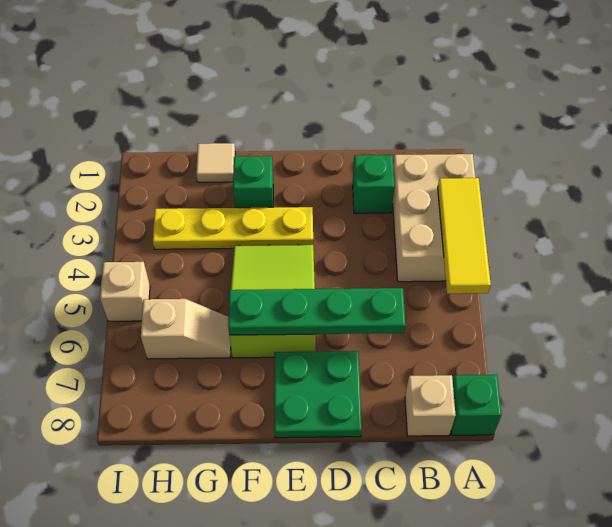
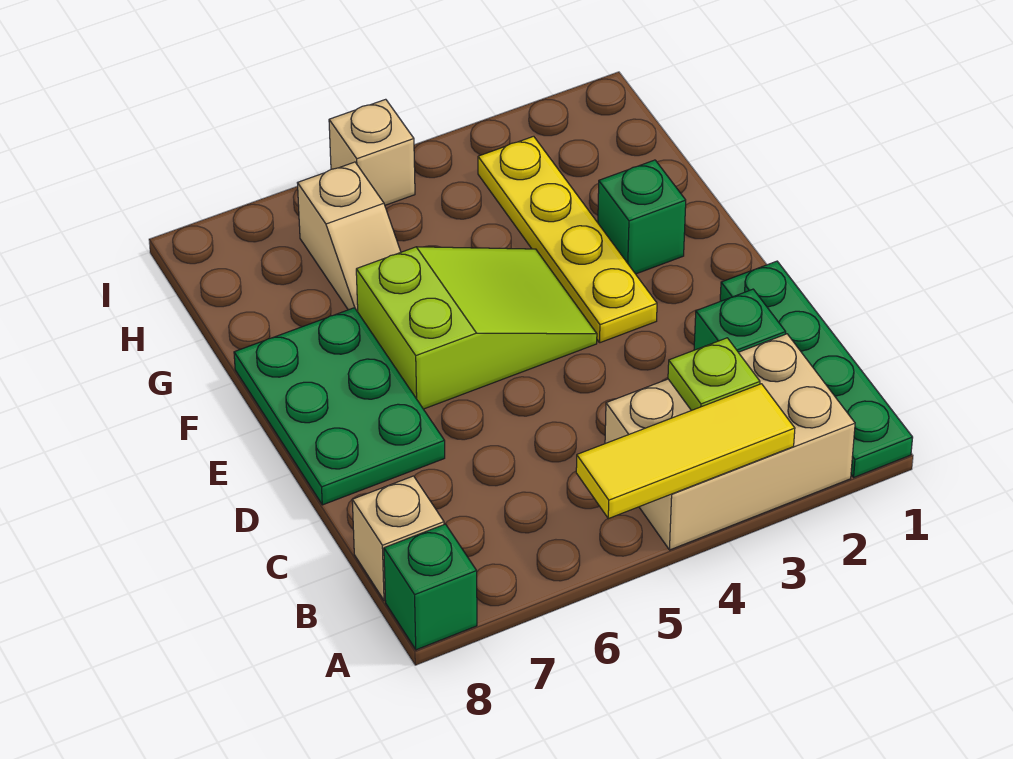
none -> lime 1x1 plate [668,338,760,411]
green 1x4 plate [228,288,406,335] -> green 1x4 plate moved to [720,261,913,477]
green 2x2 plate [274,351,362,438] -> green 2x3 plate [234,308,445,505]
tan 1x1 tile [196,143,235,182] -> none

